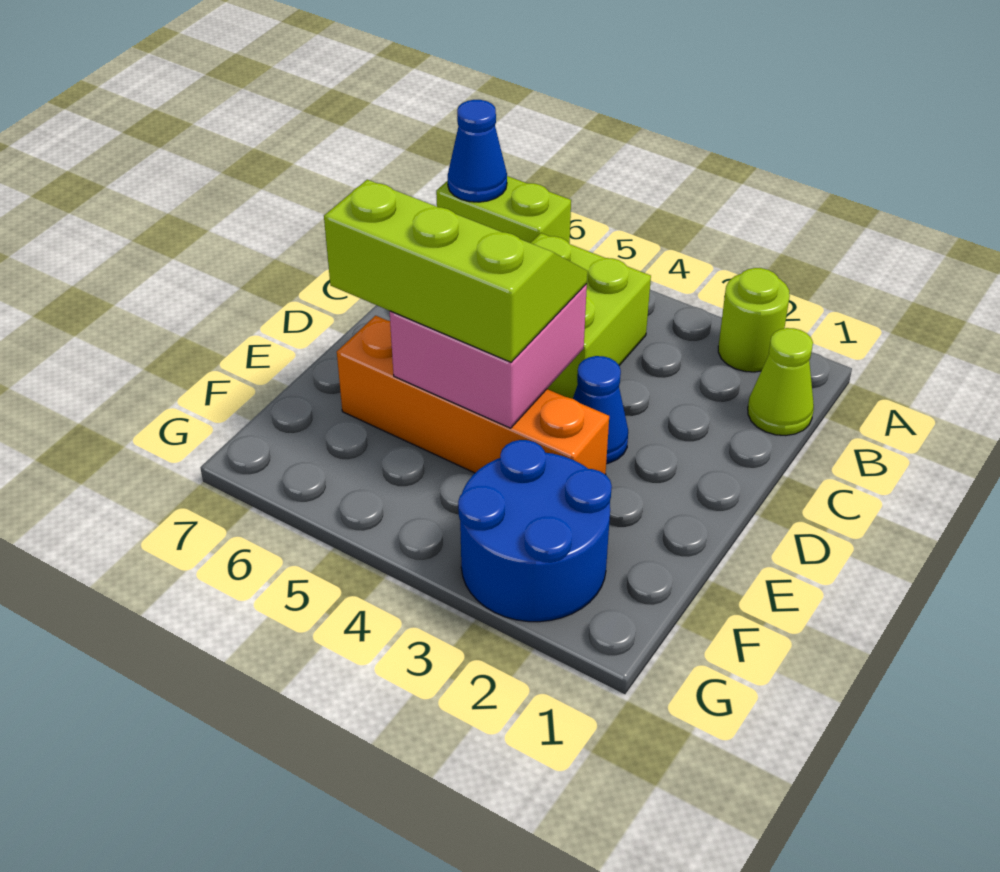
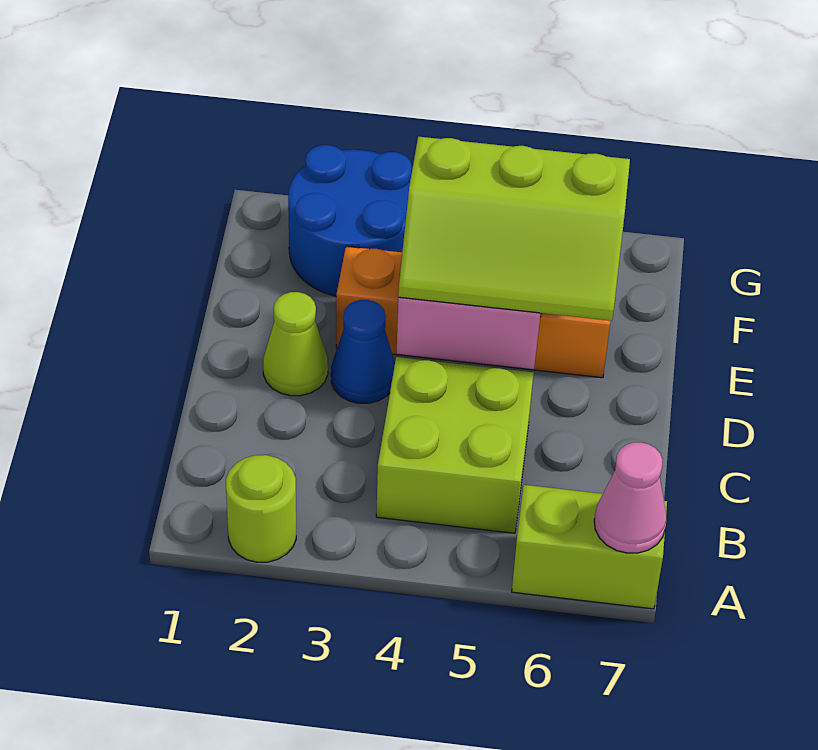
blue 1x1 cone [448,100,507,202] -> pink 1x1 cone [594,442,667,553]
lime 1x1 cone [748,328,814,436] -> lime 1x1 cone moved to [263,292,328,396]

